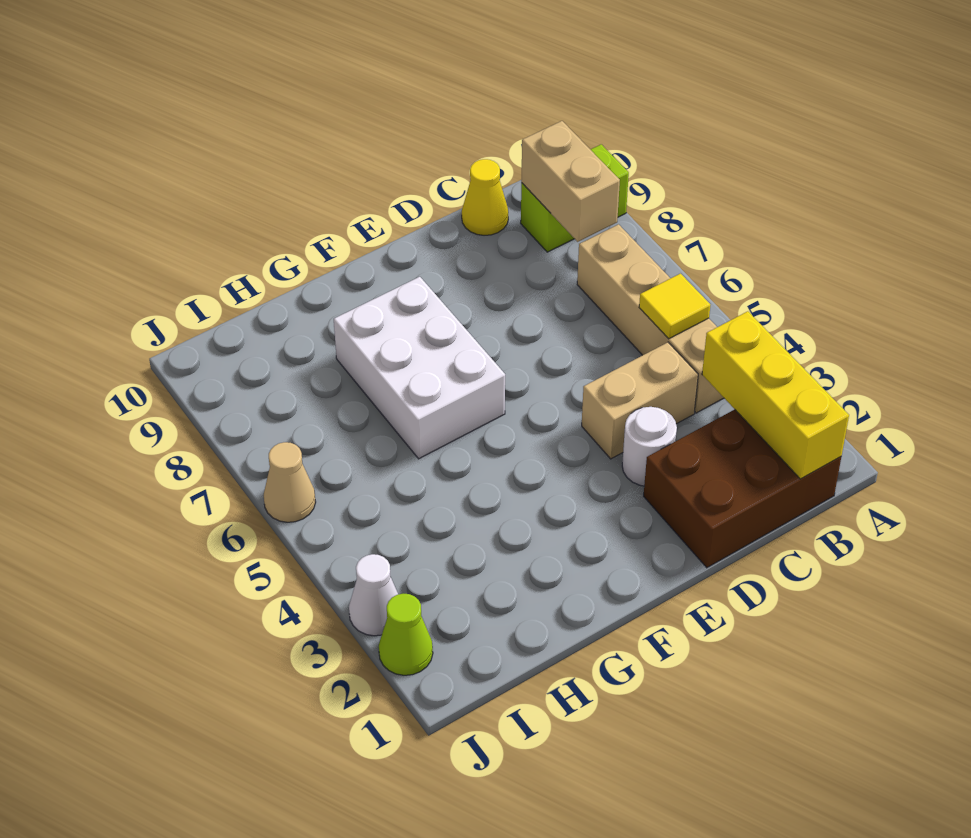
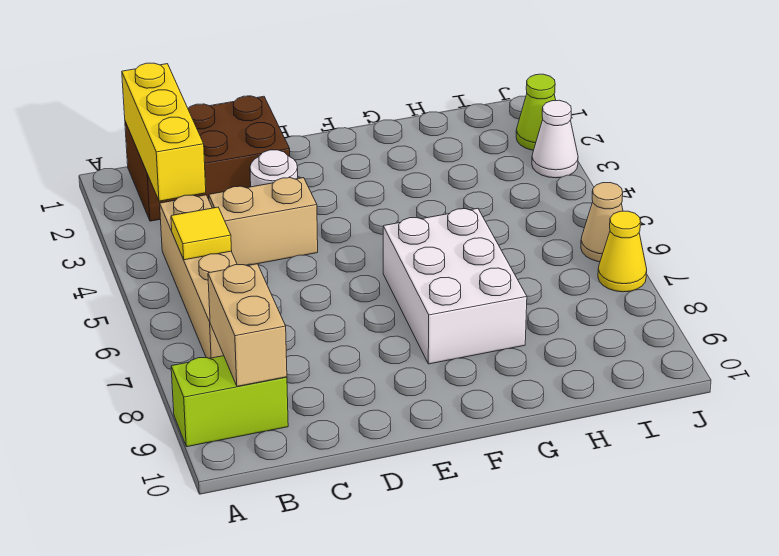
yellow 1x1 cone [462,159,508,235] -> yellow 1x1 cone moved to [598,211,647,292]

